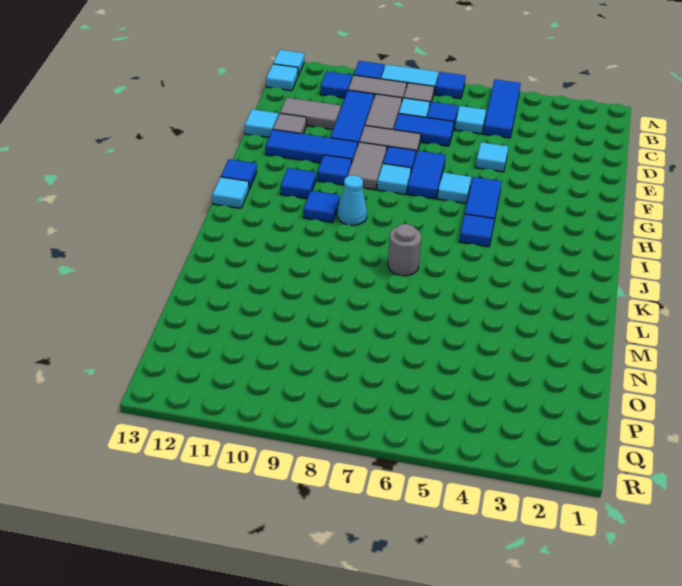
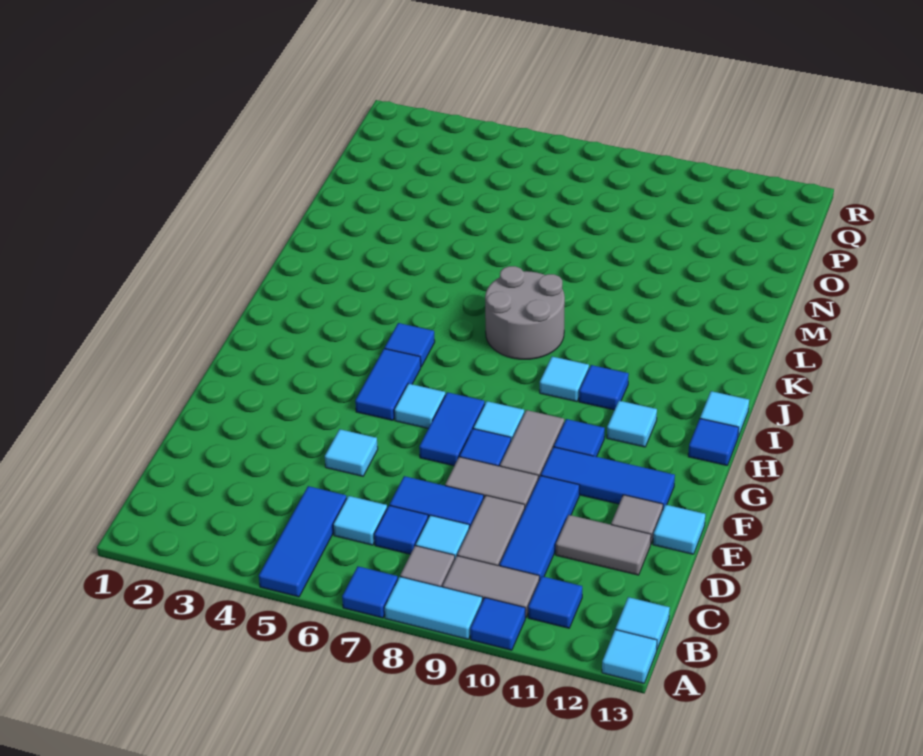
blue 1x1 tile [281,168,316,199] -> cyan 1x1 tile [607,401,657,447]
cyan 1x1 cone [337,175,367,225] -> cyan 1x1 tile [540,357,589,402]
grey 1x1 round brick [388,224,421,276] -> grey 2x2 round brick [485,266,565,359]

